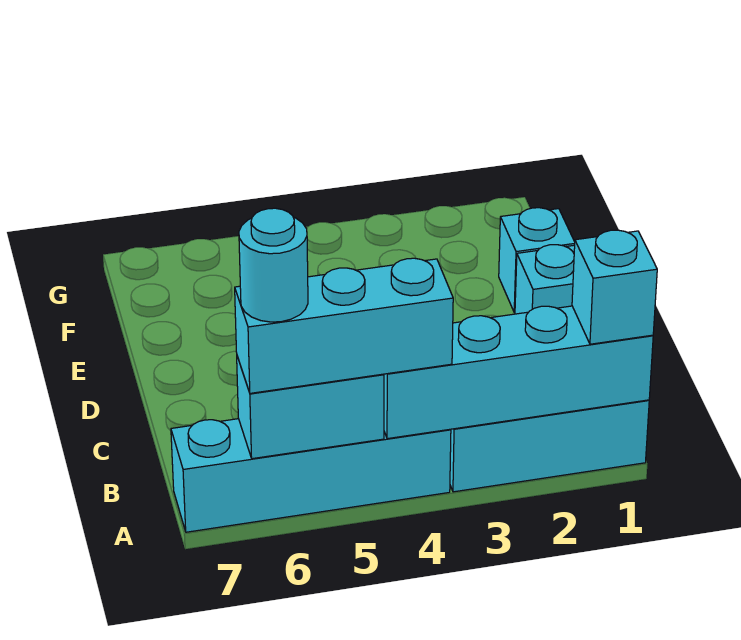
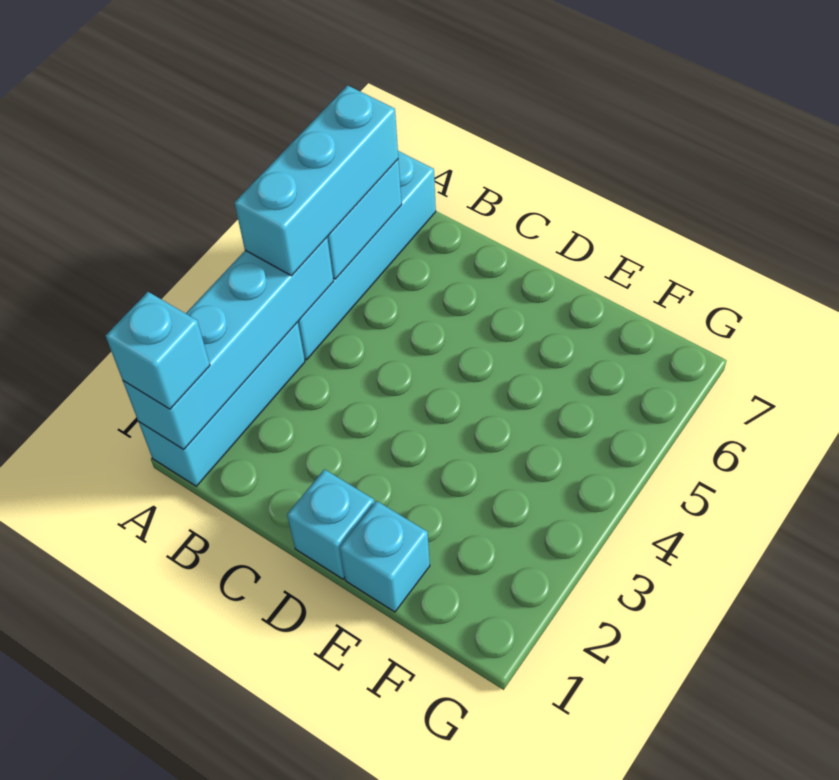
cyan 1x1 round brick [239,208,308,322] -> none

